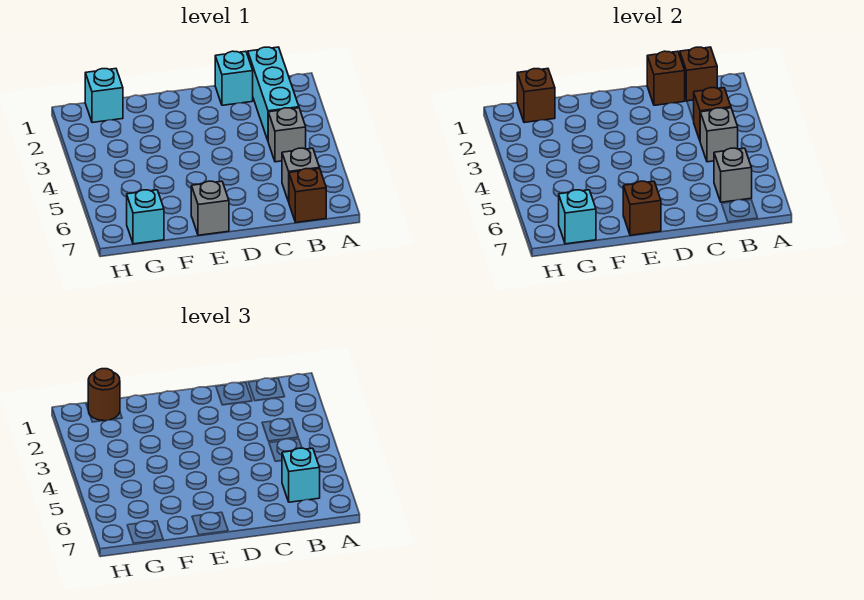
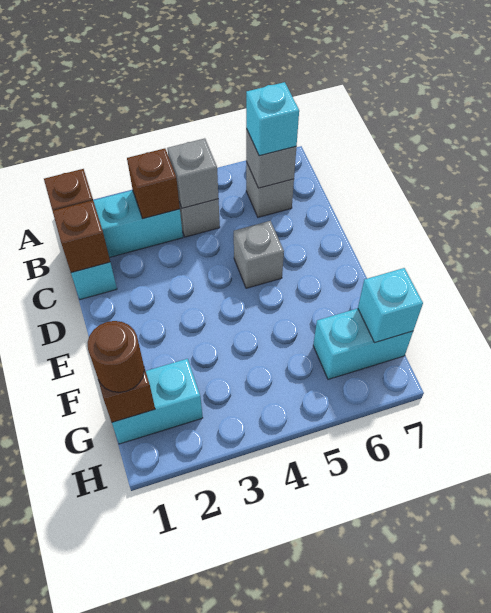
brown 1x1 brick [289,169,326,222] -> none
grey 1x1 brick [191,181,229,235] -> grey 1x1 brick moved to [234,221,284,288]
brown 1x1 brick [623,181,661,235] -> none
cyan 1x1 brick [85,69,123,123] -> cyan 1x2 brick [112,359,203,444]
cyan 1x1 brick [127,190,164,244] -> cyan 1x2 brick [313,308,413,379]

